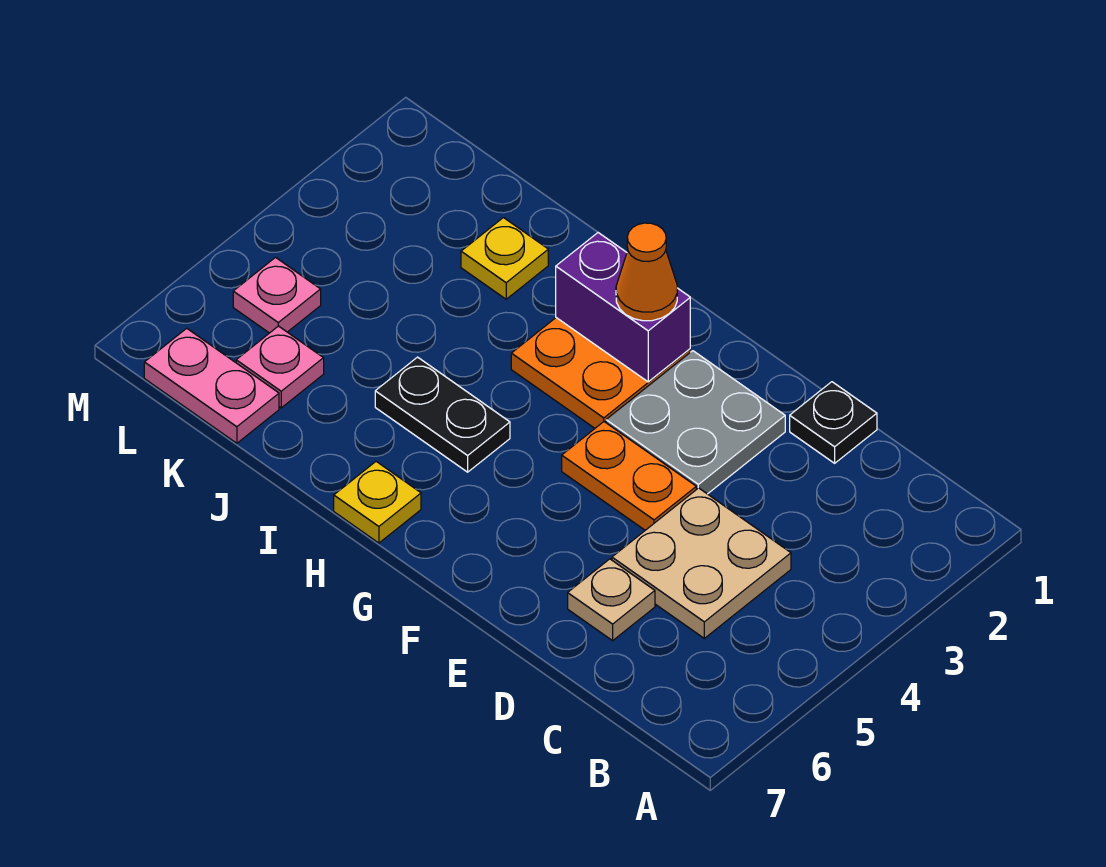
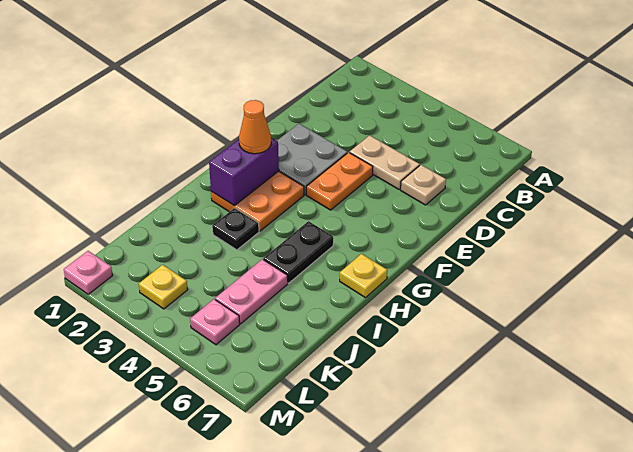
tan 2x2 plate [612,488,791,638] -> tan 1x2 plate [350,135,420,189]
black 1x1 plate [790,382,877,463] -> black 1x1 plate moved to [212,208,259,250]
yellow 1x1 plate [461,218,548,299] -> yellow 1x1 plate moved to [139,265,188,309]
pink 1x1 plate [236,326,324,408] -> pink 1x1 plate moved to [64,251,113,294]
pink 1x2 plate [144,328,279,443] -> pink 1x2 plate moved to [215,259,288,324]

